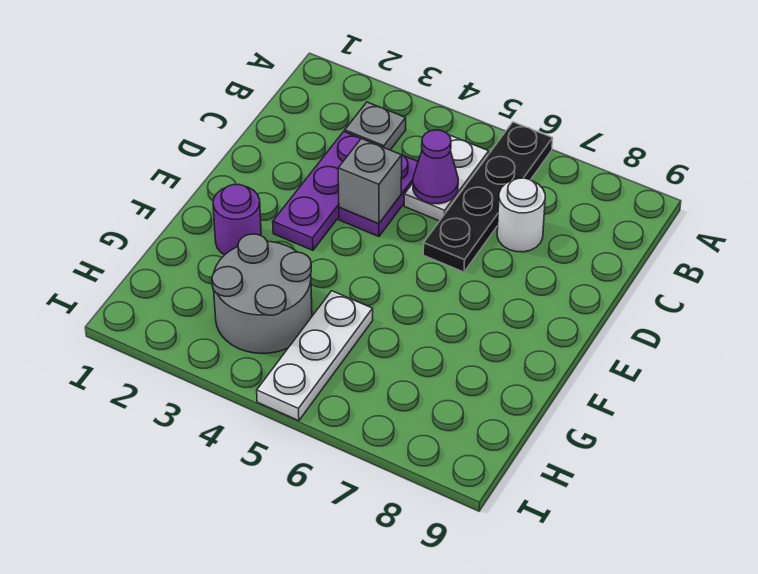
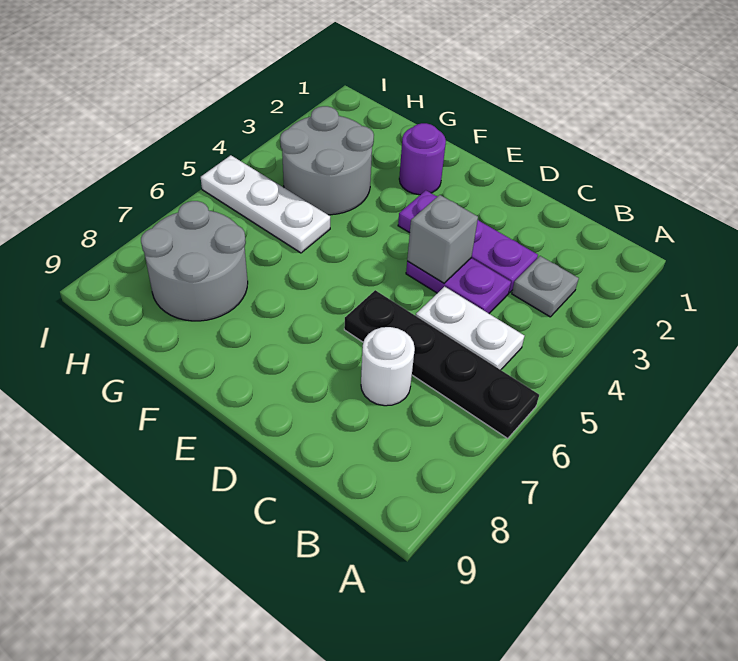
purple 1x1 cone [413,130,458,204] -> none
none -> grey 2x2 round brick [141,201,248,321]

